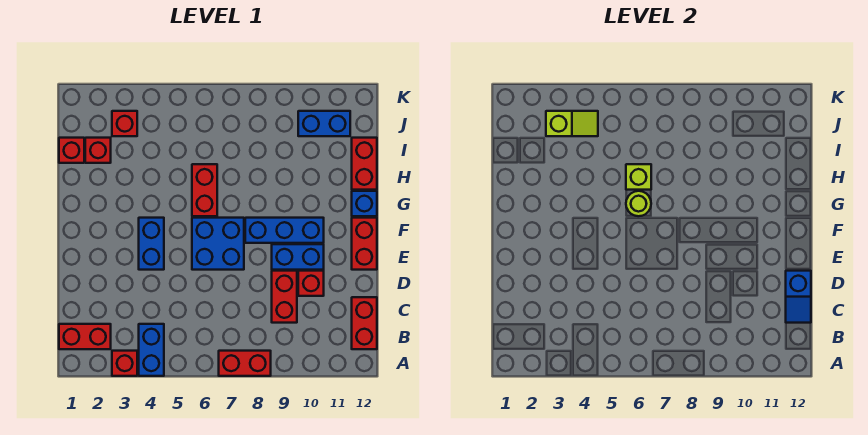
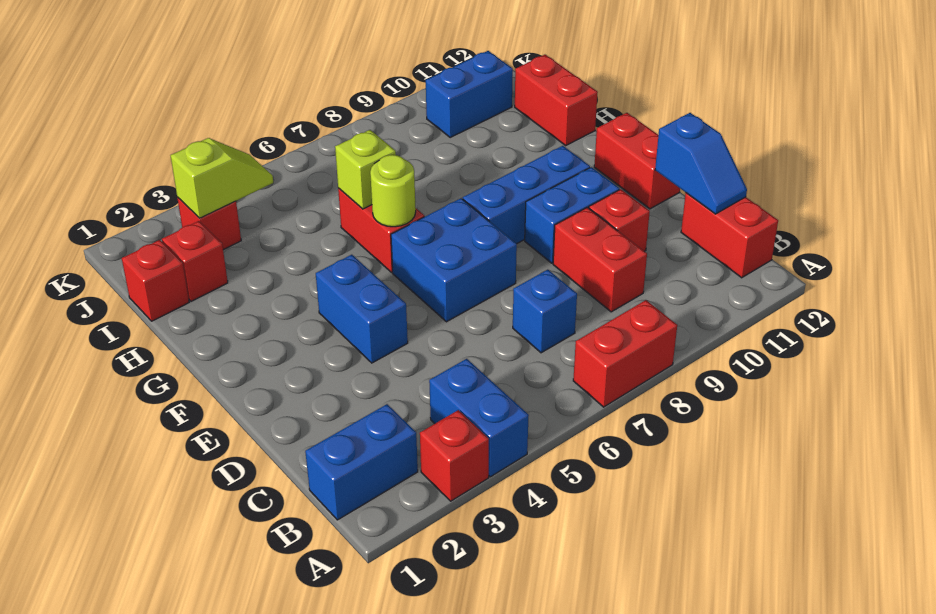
red 1x2 brick [59,324,111,349] -> blue 1x2 brick [305,404,418,520]
blue 1x1 brick [352,191,377,216] -> blue 1x1 brick moved to [513,270,577,353]

